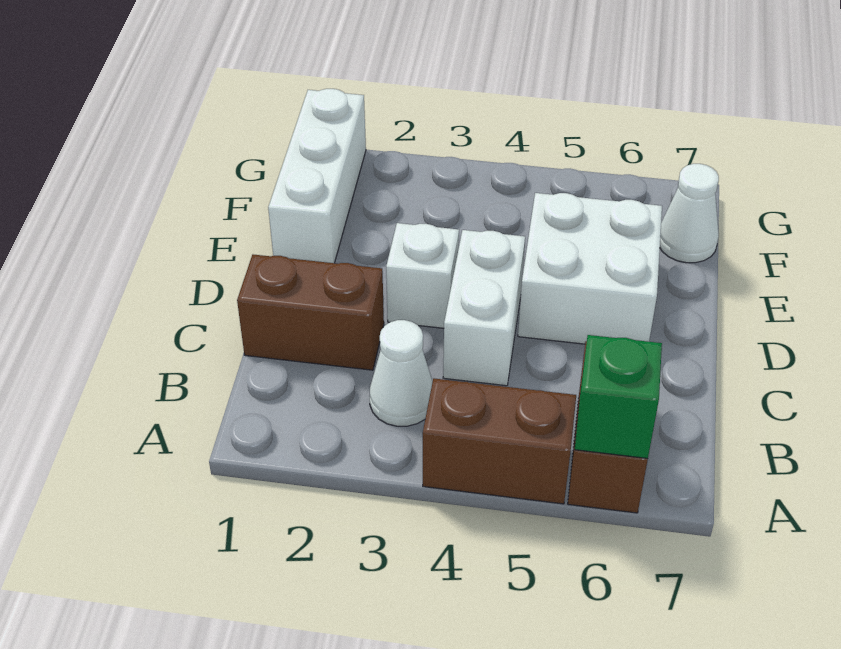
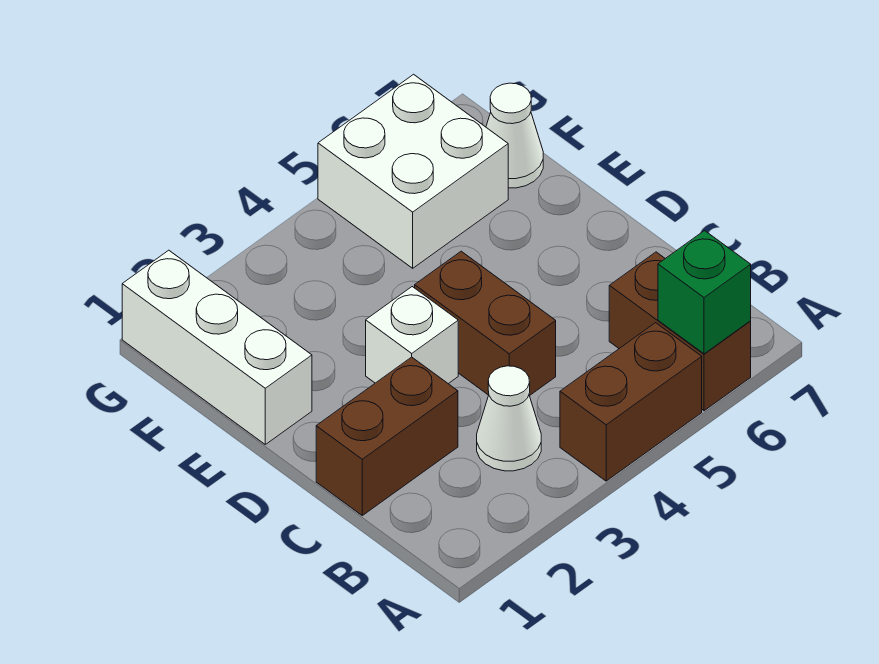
white 1x2 brick [443,230,525,386] -> brown 1x2 brick [415,251,556,396]
white 2x2 brick [518,193,662,344] -> white 2x2 brick moved to [318,74,508,268]

